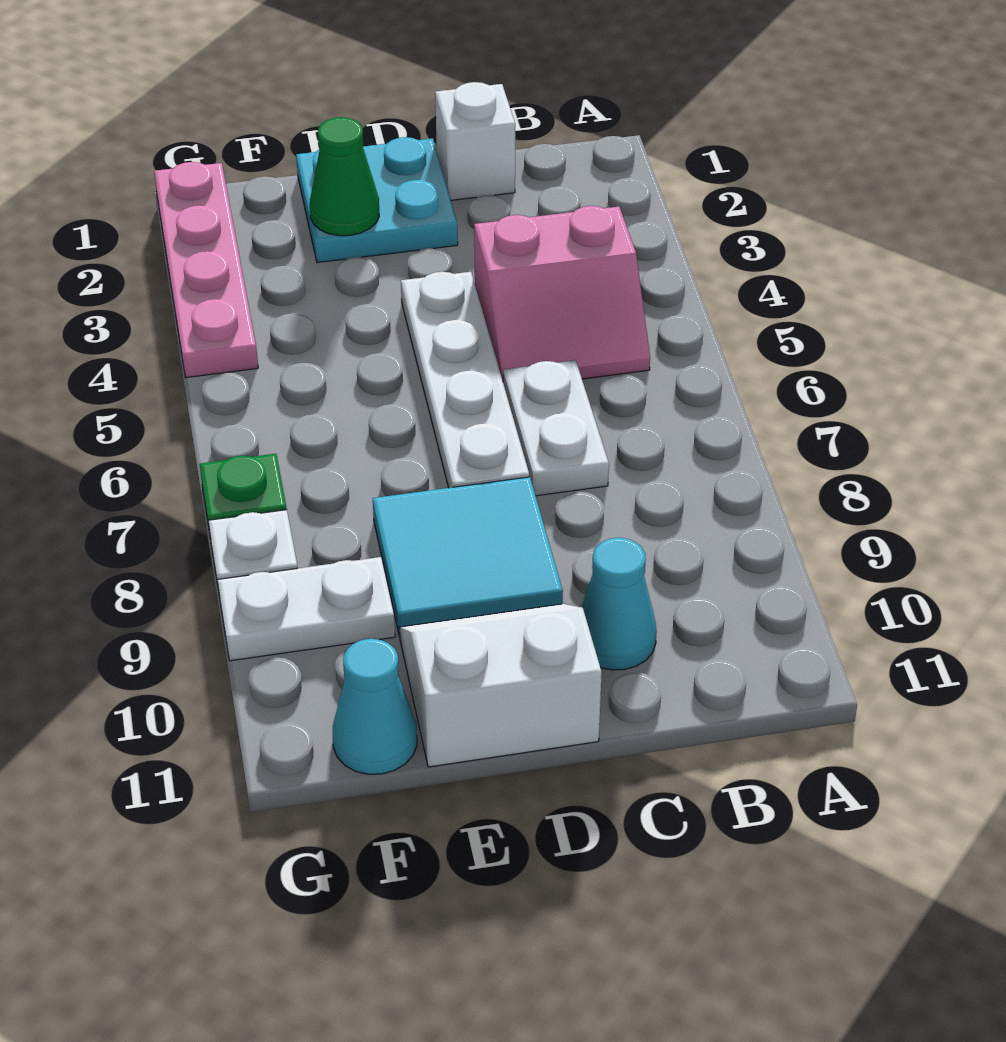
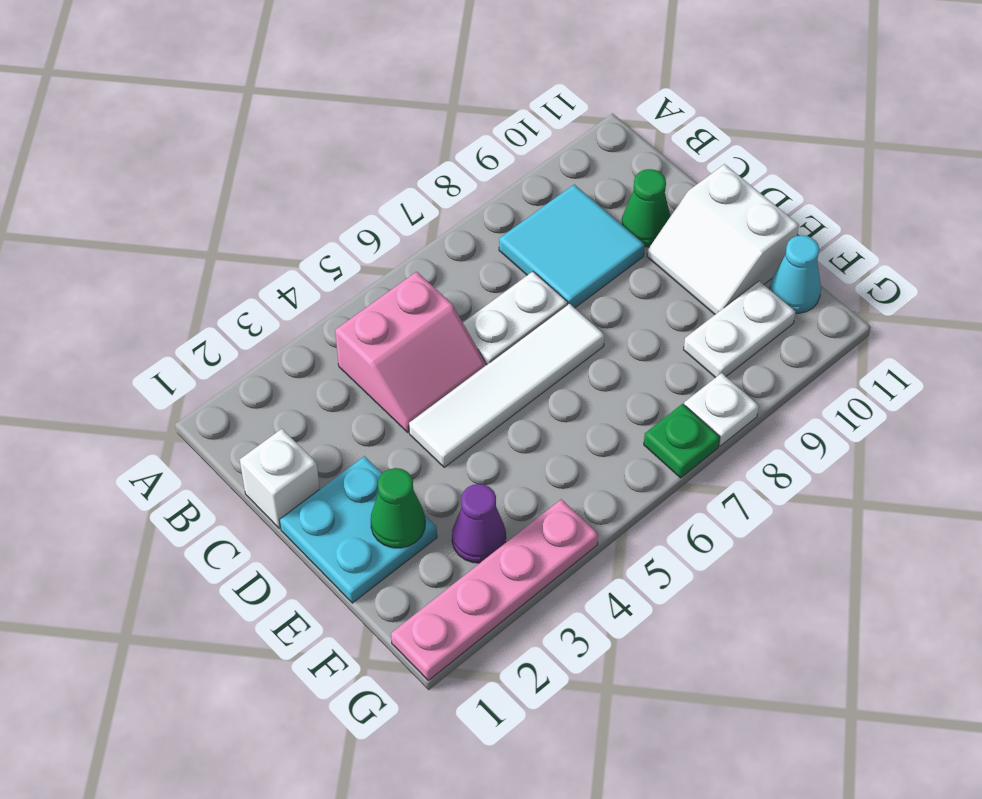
pink 2x2 slope [474,206,650,381] -> pink 2x2 slope turned to [335,272,487,432]
cyan 1x1 cone [581,538,657,670] -> green 1x1 cone [622,169,670,247]
white 1x4 plate [401,272,529,488] -> white 1x4 tile [409,303,604,467]
cyan 2x2 tile [373,477,563,636] -> cyan 2x2 tile moved to [499,184,645,308]
none -> purple 1x1 cone [452,484,506,563]
white 1x2 plate [218,557,395,661] -> white 1x2 plate turned to [684,281,796,378]

